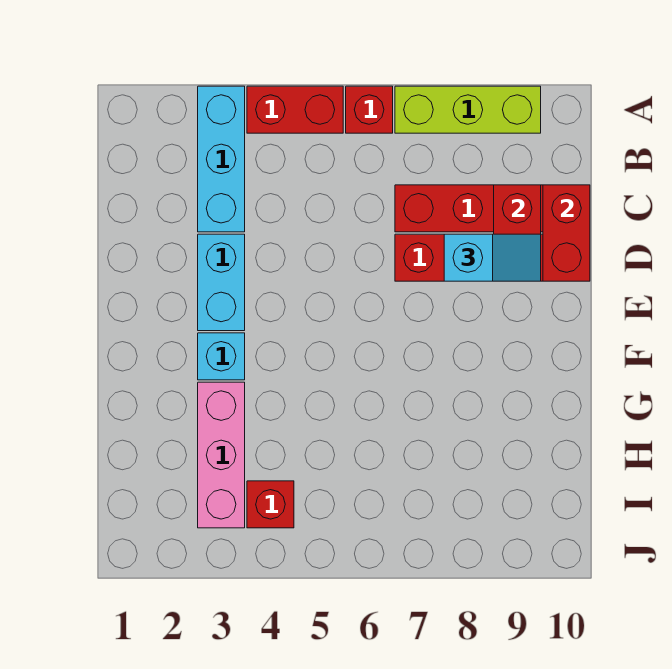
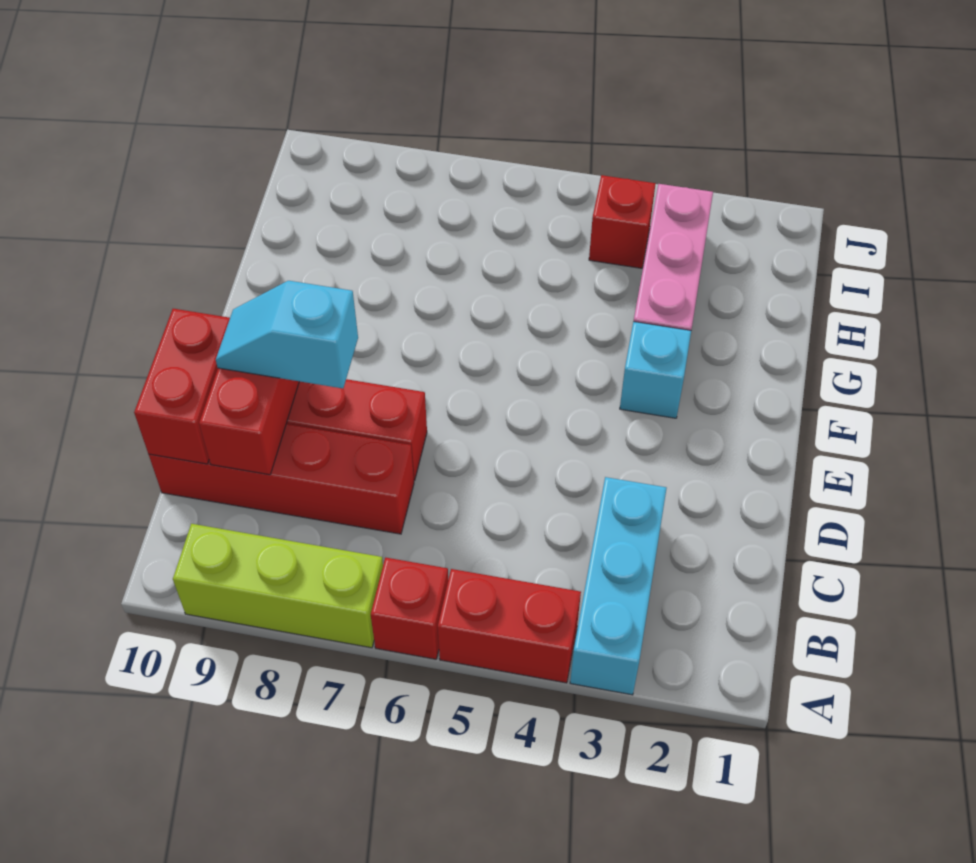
cyan 1x2 brick [198,234,245,331] -> none

